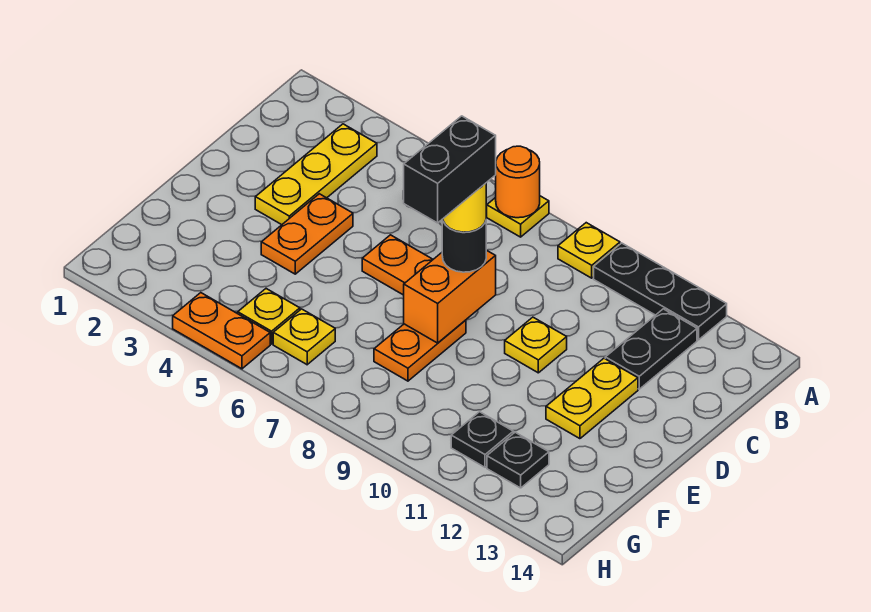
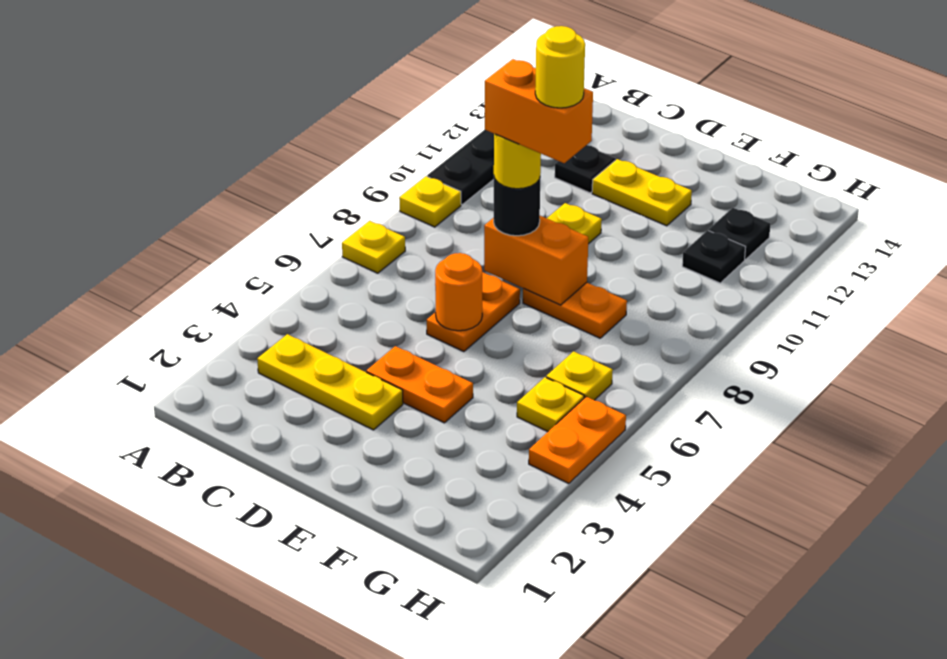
orange 1x1 round brick [495,146,540,218] -> orange 1x1 round brick moved to [435,253,482,331]
black 1x2 plate [605,309,697,389] -> black 1x1 plate [555,145,615,193]
black 1x2 brick [403,116,496,223] -> orange 1x2 brick [485,59,593,163]
none -> yellow 1x1 round brick [535,26,585,108]

